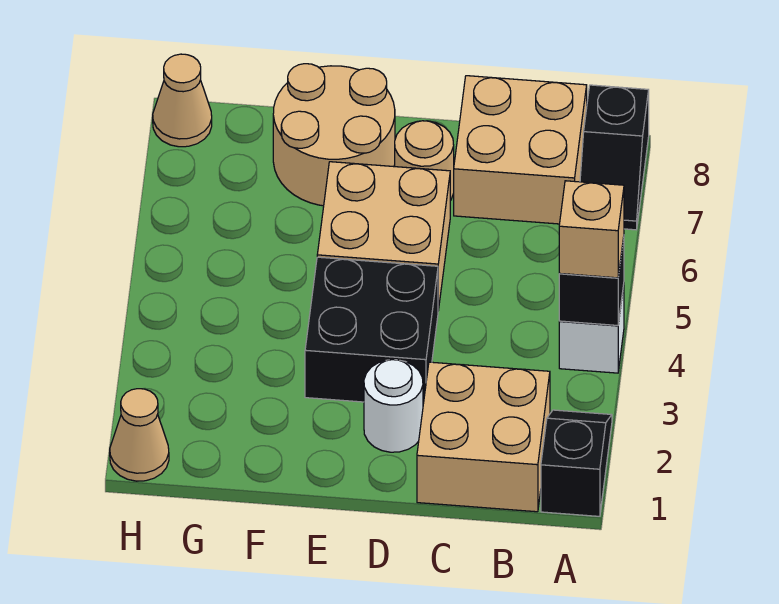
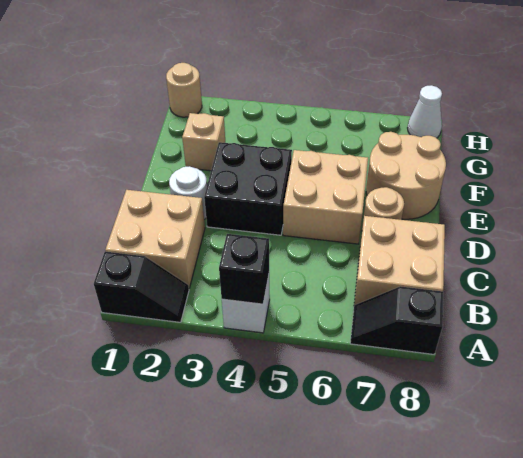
tan 1x1 brick [559,181,624,278] -> tan 1x1 brick moved to [182,113,225,171]
tan 1x1 cone [110,389,169,481] -> tan 1x1 round brick [166,63,202,117]
tan 1x1 cone [153,54,212,147] -> white 1x1 cone [408,85,442,138]

